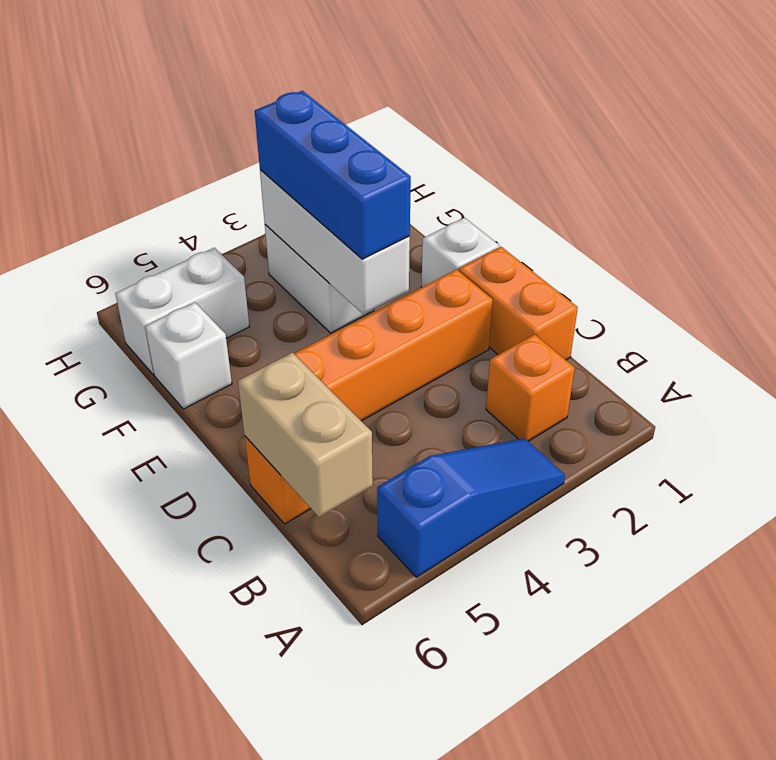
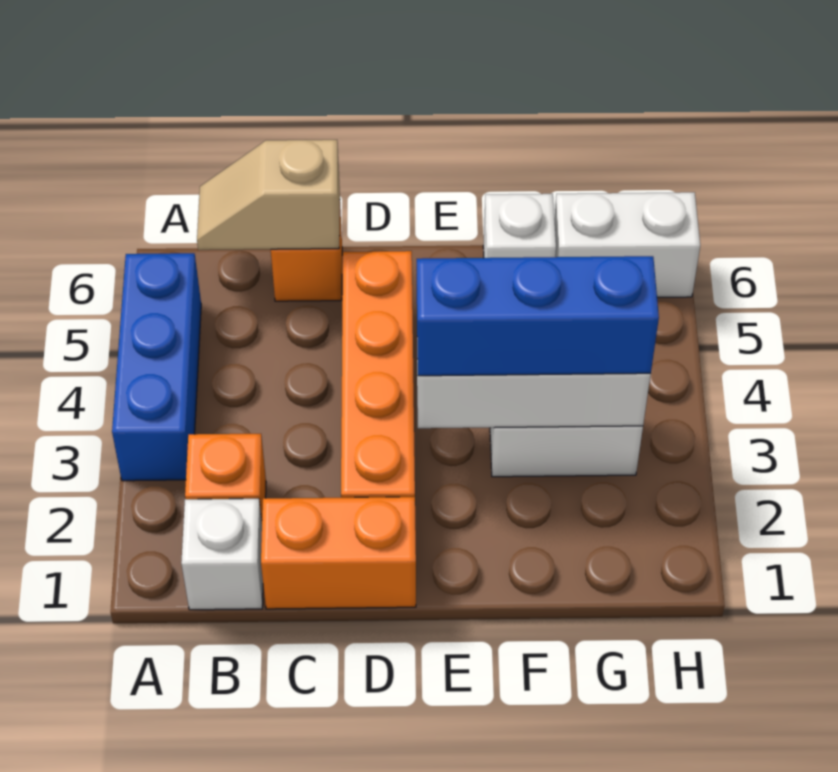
blue 1x3 slope [377,438,565,577] -> blue 1x3 brick [112,253,201,481]
tan 1x2 brick [238,353,373,517] -> tan 1x2 slope [197,140,340,250]
white 1x1 brick [421,218,499,287] -> white 1x1 brick moved to [181,499,263,610]
white 1x2 brick [115,248,249,375] -> white 1x2 brick turned to [554,192,700,297]

